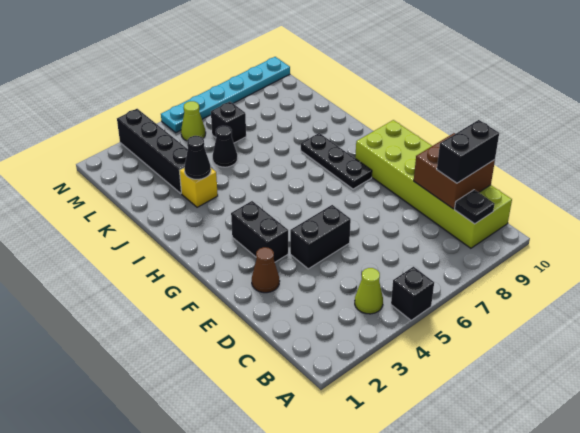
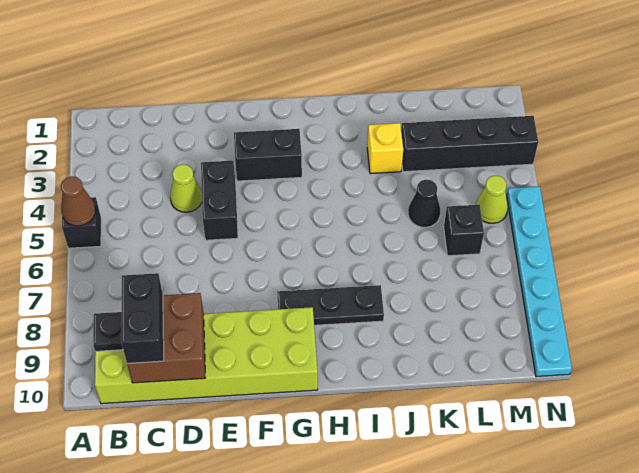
lime 1x1 cone [355,268,383,314] -> lime 1x1 cone moved to [170,164,202,212]
brown 1x1 cone [252,247,280,293] -> brown 1x1 cone moved to [61,176,96,226]
black 1x1 cone [184,136,211,179] -> none

